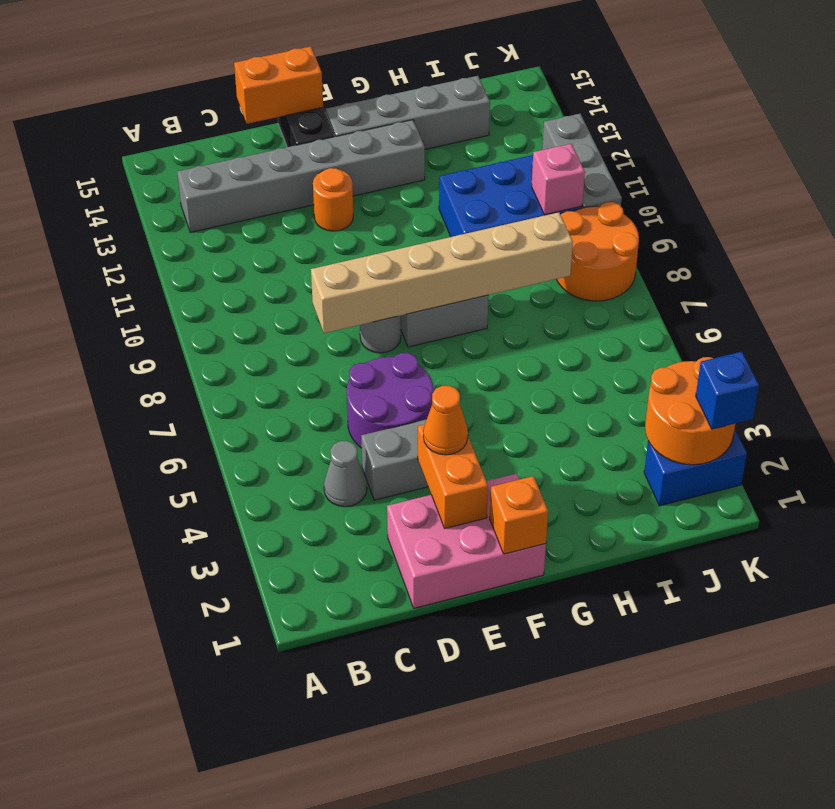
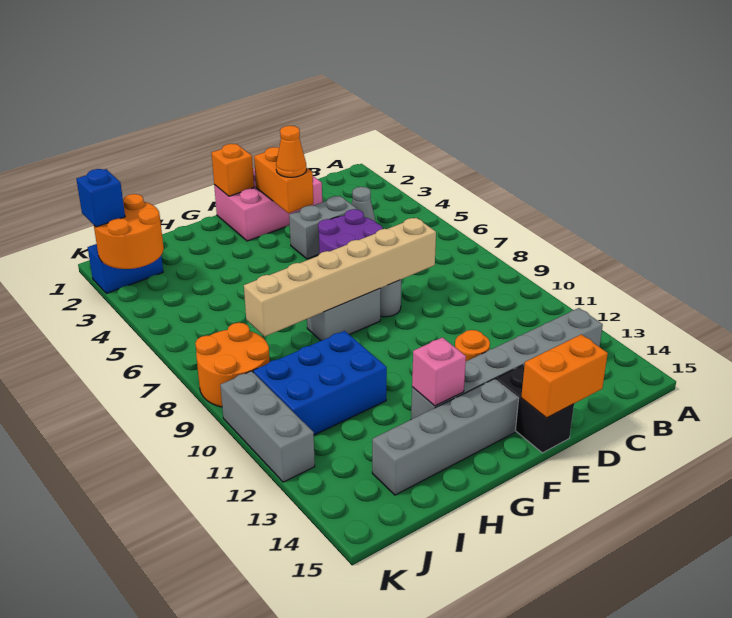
pink 1x1 brick [532,144,585,215] -> pink 1x1 brick moved to [412,337,466,406]

